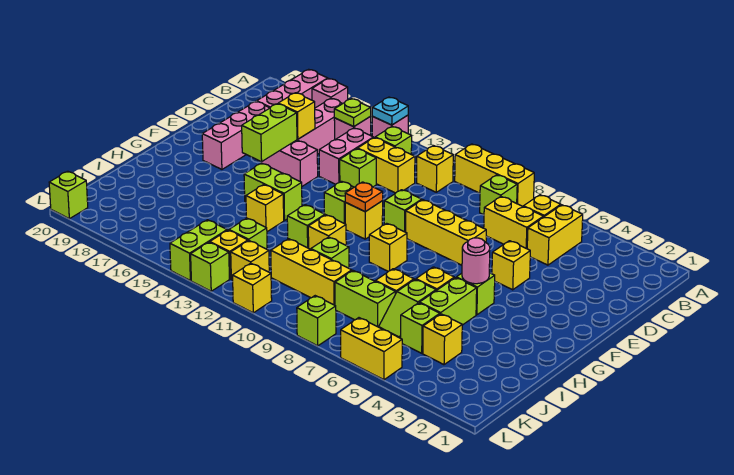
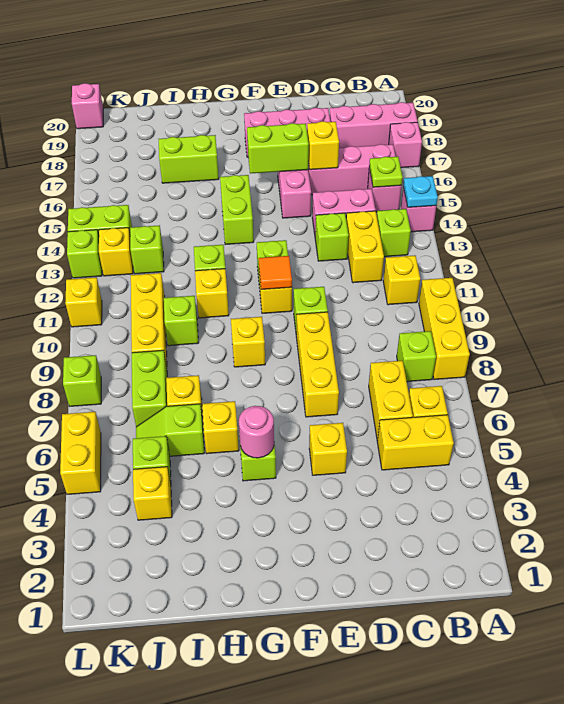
orange 1x1 plate [345,182,383,212] -> orange 1x1 tile [259,256,292,290]
lime 1x2 brick [420,278,477,325] -> lime 1x2 brick moved to [159,135,219,183]
yellow 1x1 brick [246,185,284,232] -> none
yellow 1x1 brick [231,241,269,280] -> none
lime 1x1 brick [49,171,88,219] -> pink 1x1 brick [72,83,103,129]

